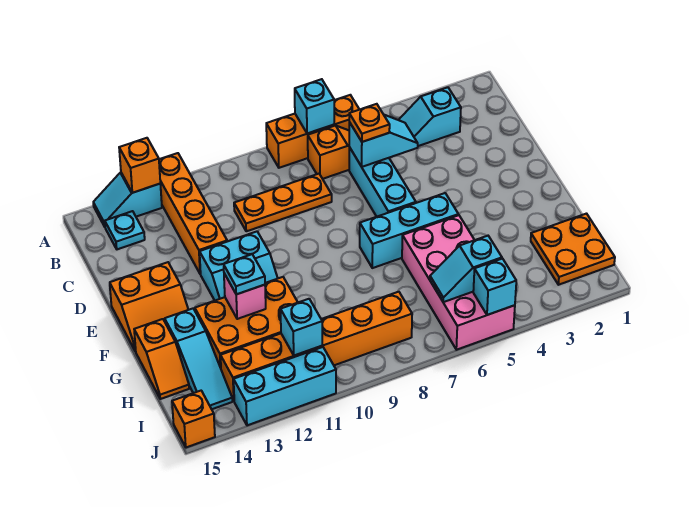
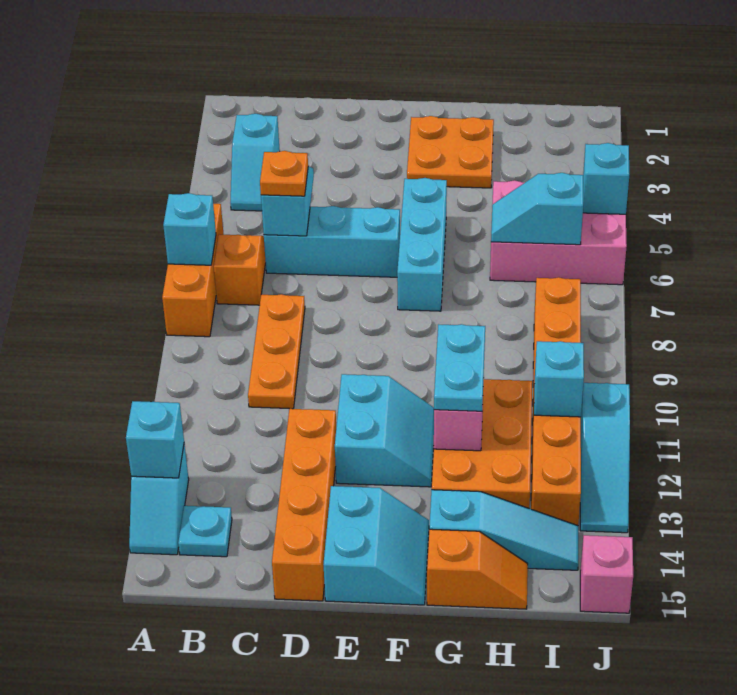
orange 1x4 brick [159,153,227,274] -> orange 1x4 brick turned to [272,409,336,601]
orange 1x1 brick [119,138,160,193] -> cyan 1x1 brick [126,401,184,478]
orange 2x2 slope [110,262,188,351] -> cyan 2x2 slope [324,486,429,605]
pink 2x4 brick [402,215,515,350] -> pink 2x3 brick [490,180,627,285]
cyan 1x1 plate [224,254,265,294] -> cyan 1x2 plate [434,324,485,411]
orange 2x2 plate [531,214,615,285] -> orange 2x2 plate moved to [407,116,494,188]
cyan 1x2 slope [430,236,502,302] -> cyan 1x2 slope turned to [491,173,583,245]
cyan 1x3 brick [234,347,336,425] -> cyan 1x3 slope [580,383,630,533]
orange 1x1 brick [172,391,215,447] -> pink 1x1 brick [580,535,633,613]

